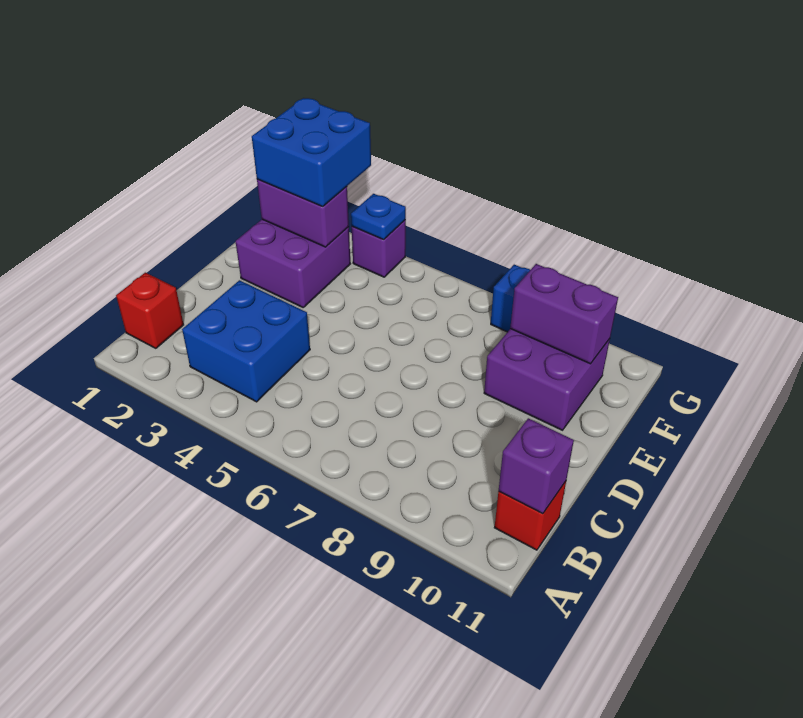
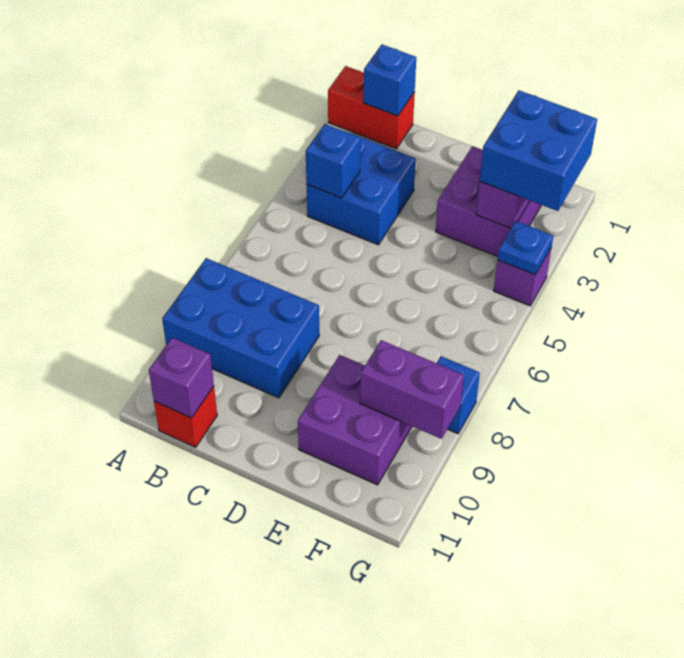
none -> blue 2x3 brick [162,258,319,398]
red 1x1 brick [116,273,184,348] -> red 1x2 brick [328,66,415,149]
none -> blue 1x1 brick [363,45,416,116]
none -> blue 1x1 brick [306,124,360,198]
purple 1x2 brick [510,264,618,364] -> purple 1x2 brick turned to [360,340,464,439]

